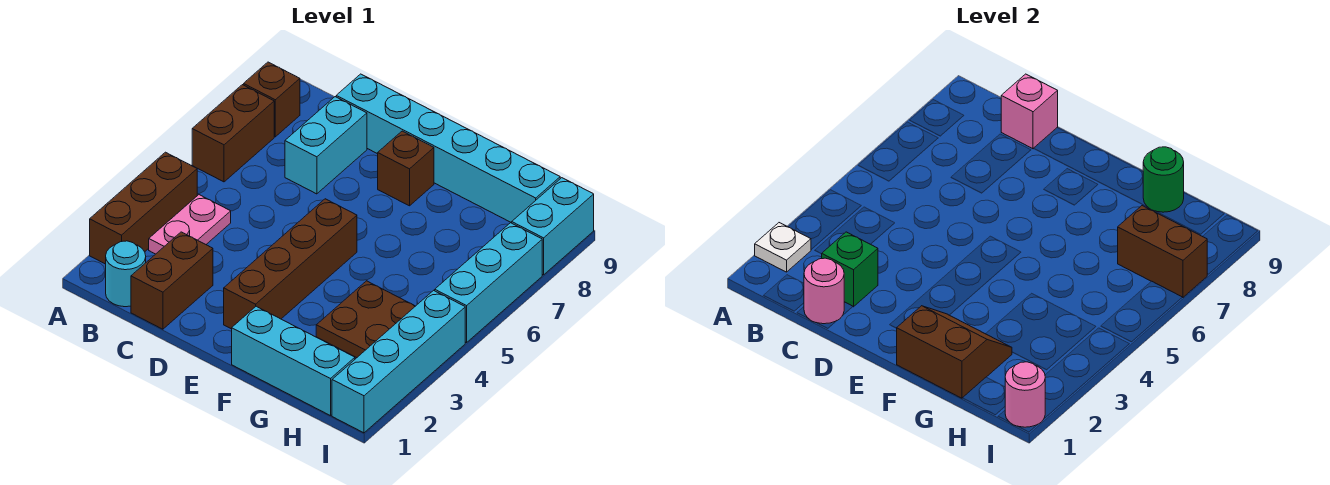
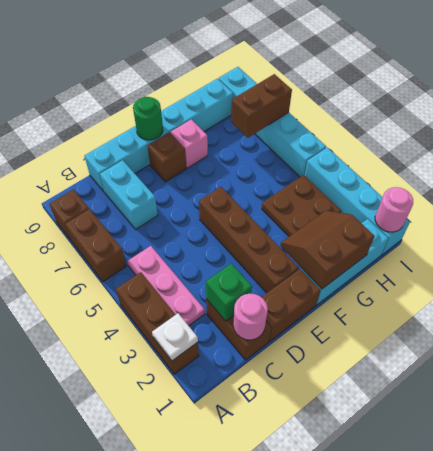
cyan 1x1 round brick [106,241,146,307] -> none
pink 1x2 plate [149,195,231,254] -> pink 1x3 plate [127,246,205,326]
pink 1x1 brick [1001,74,1058,149] -> pink 1x1 brick moved to [170,119,208,168]
none -> brown 1x2 brick [262,269,321,341]
green 1x1 round brick [1143,147,1184,212] -> green 1x1 round brick moved to [133,97,163,140]

